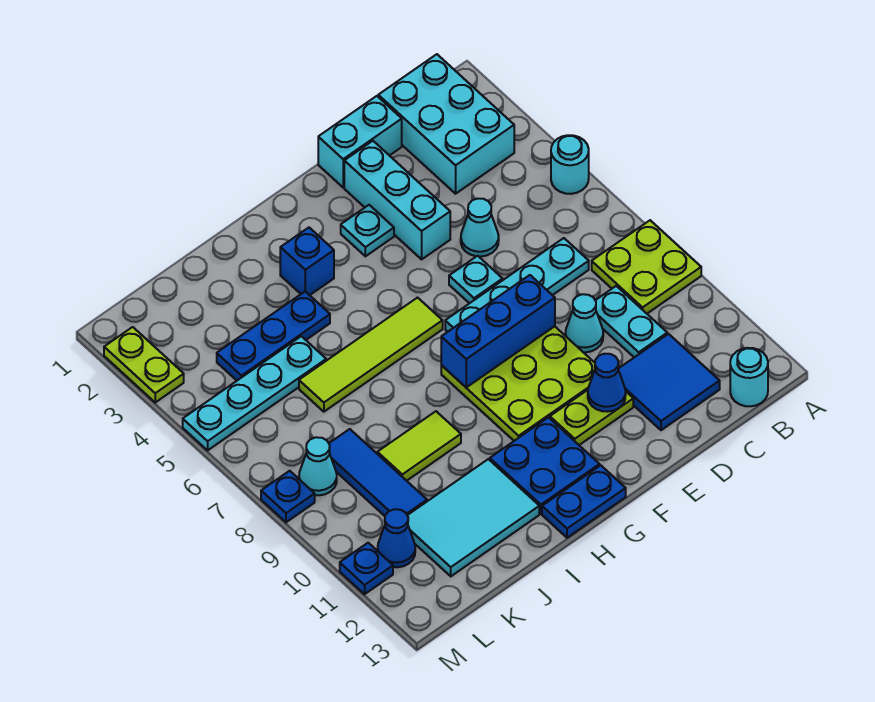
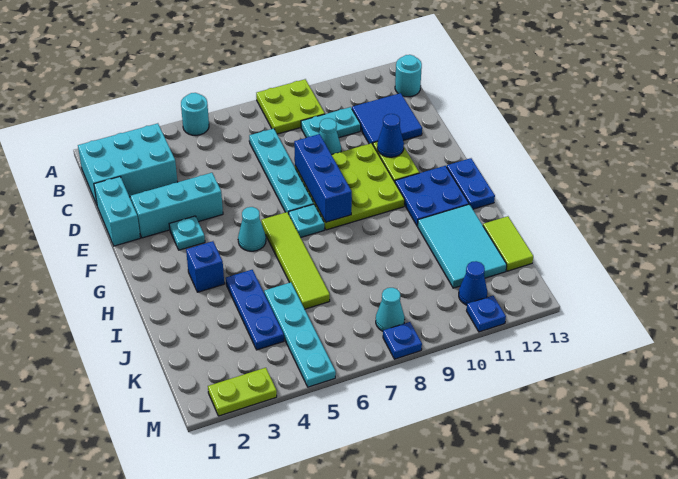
cyan 1x1 cone [461,199,499,257] -> cyan 1x1 cone moved to [238,207,266,251]
cyan 1x1 plate [449,256,503,303] -> cyan 1x1 plate moved to [289,204,324,238]
lime 1x2 tile [377,411,461,481] -> lime 1x2 tile moved to [483,216,533,271]
blue 1x3 tile [329,429,427,516] -> none

